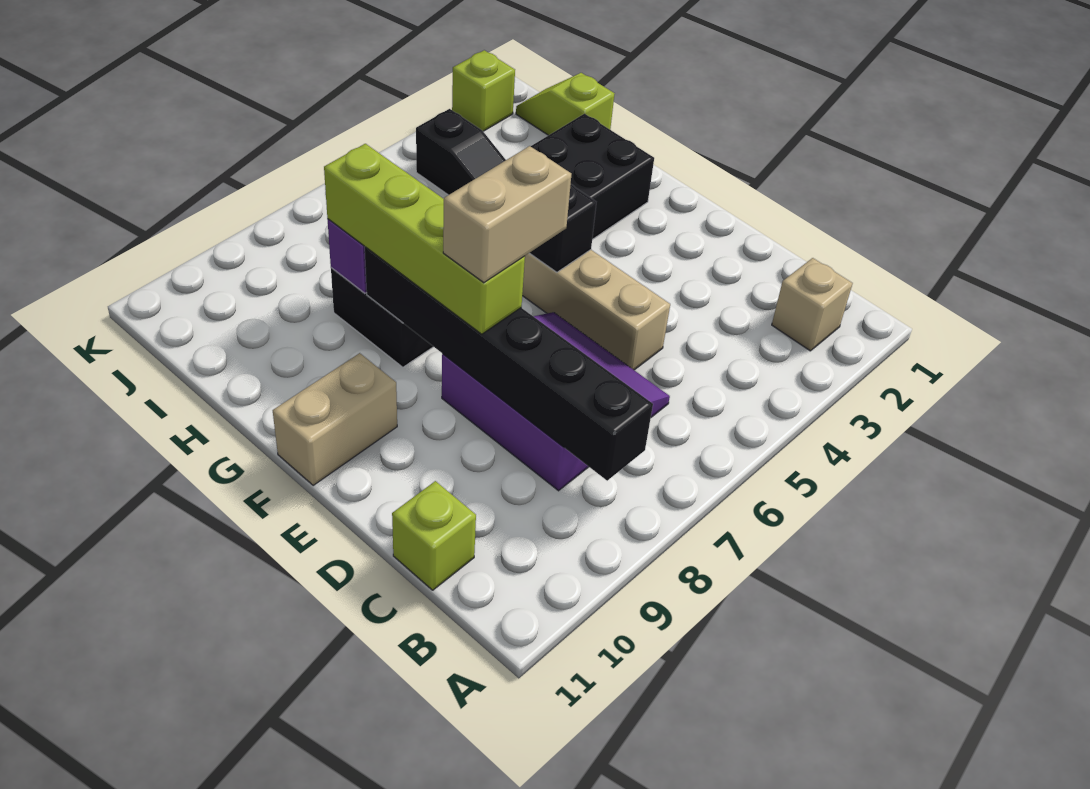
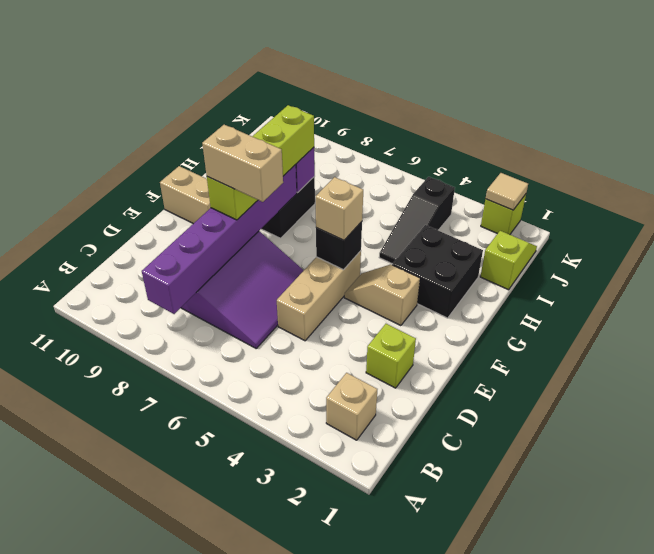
black 1x6 brick [365,247,653,481] -> purple 1x6 brick [142,164,297,314]
lime 1x1 brick [392,481,476,590] -> lime 1x1 brick moved to [366,324,416,388]
none -> tan 1x2 slope [344,265,420,326]
none -> tan 1x1 brick [316,177,363,240]
none -> tan 1x1 tile [486,173,528,210]

